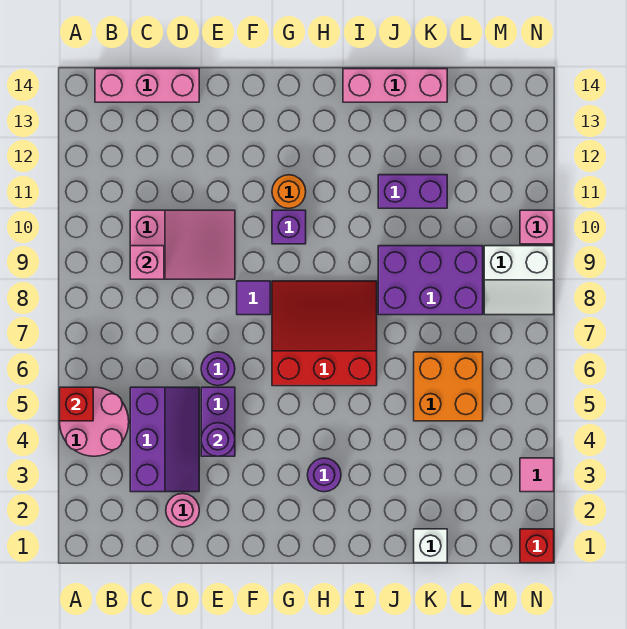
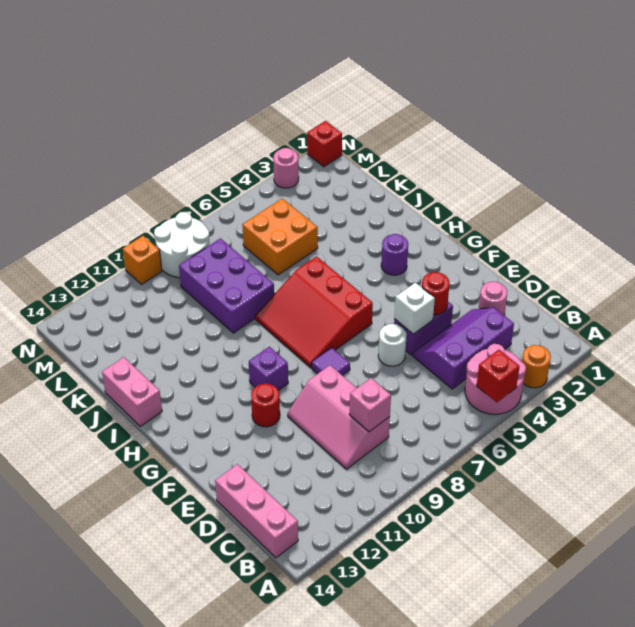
pink 2x3 slope [130,210,235,279] -> pink 2x3 slope turned to [288,365,390,469]
purple 1x1 round brick [201,423,235,456] -> red 1x1 round brick [422,272,449,315]
purple 1x1 round brick [201,352,235,385] -> white 1x1 round brick [378,324,407,366]
none -> red 1x1 round brick [251,384,280,427]
orange 1x1 round brick [272,175,306,208] -> orange 1x1 round brick moved to [522,345,551,388]
pink 1x3 brick [343,69,447,102] -> pink 1x2 brick [102,357,162,426]
purple 1x2 brick [378,175,447,208] -> none
white 1x1 brick [414,529,447,563] -> white 1x1 brick moved to [394,283,435,334]
white 2x2 slope [484,246,554,315] -> white 2x2 round brick [154,212,209,278]
pink 1x1 tile [520,458,554,492] -> pink 1x1 round brick [273,148,299,188]
pink 1x1 brick [520,210,554,244] -> orange 1x1 brick [123,236,162,284]

